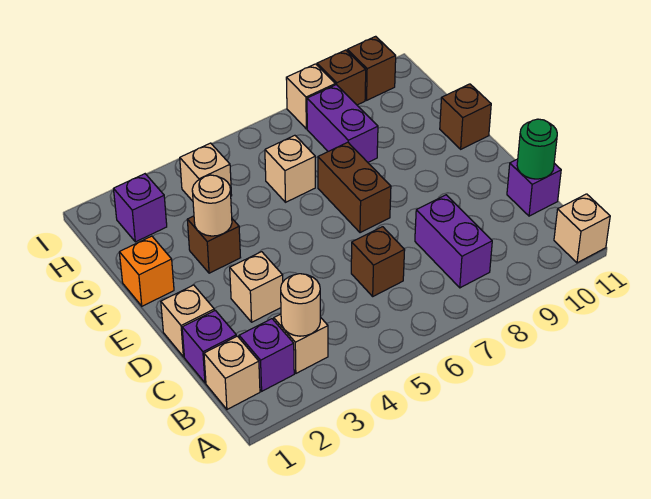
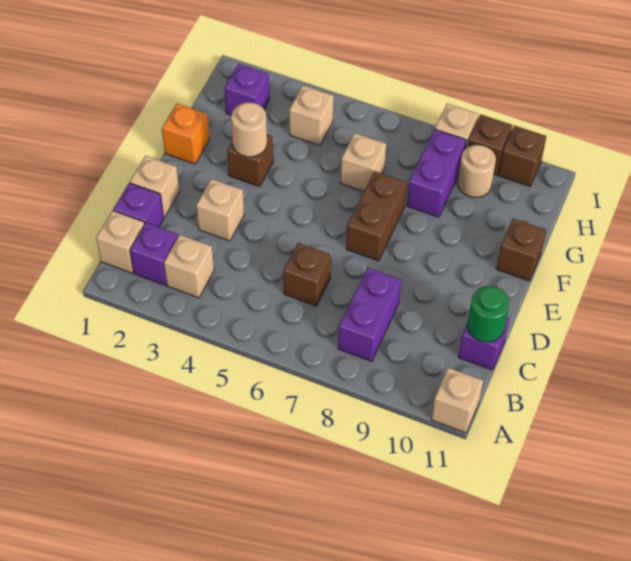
tan 1x1 round brick [281,274,320,336] -> tan 1x1 round brick moved to [458,145,496,198]

